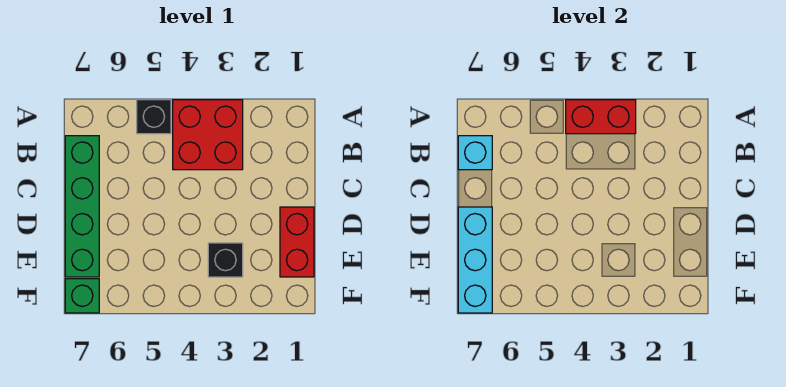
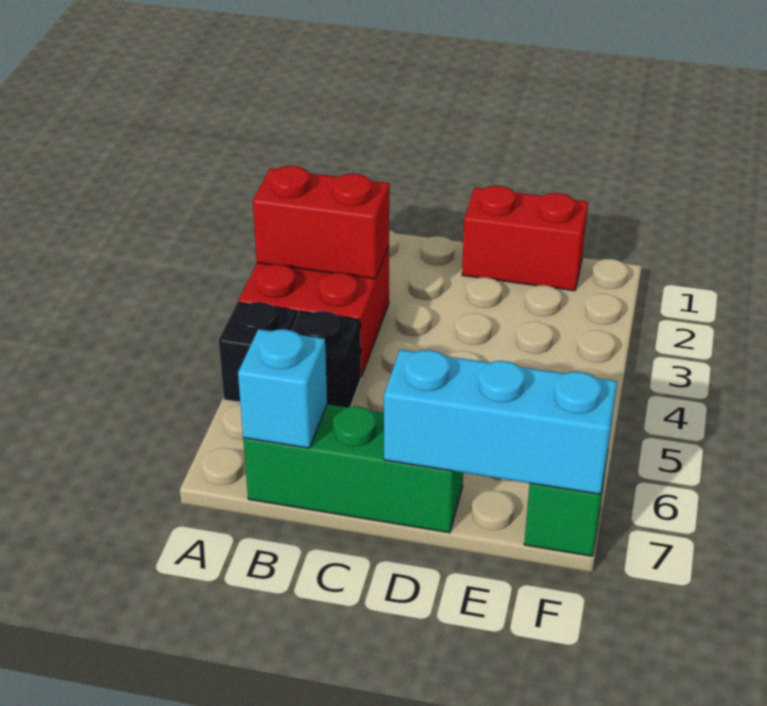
red 1x2 brick [566,100,636,134] -> red 1x2 brick turned to [253,166,389,279]
green 1x4 brick [65,136,99,277] -> green 1x3 brick [243,404,463,533]
black 1x1 brick [208,243,243,277] -> black 1x1 brick moved to [291,311,361,407]

